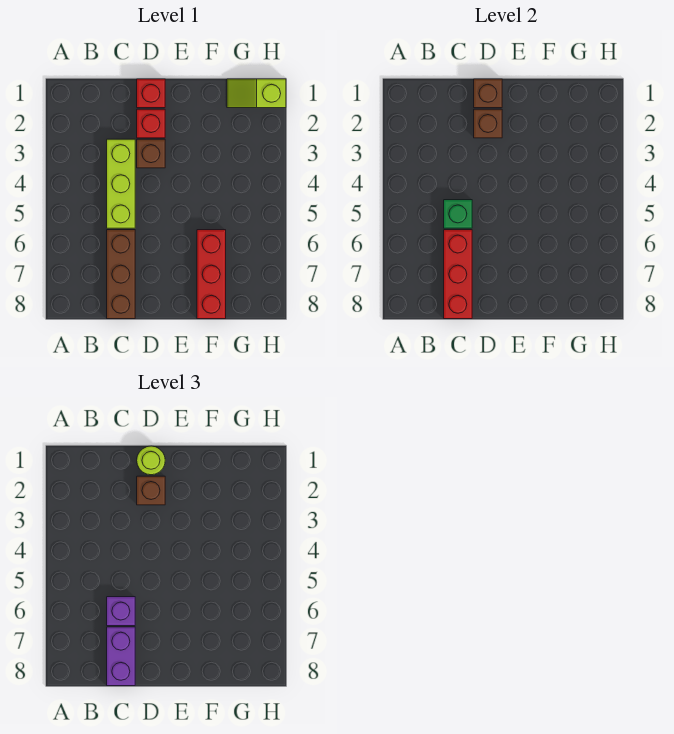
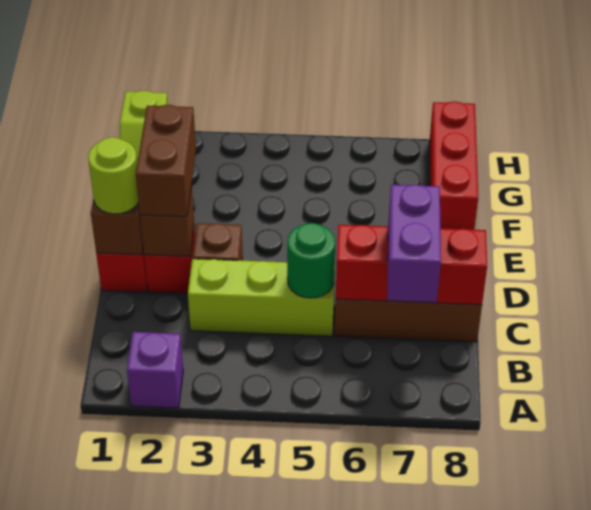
green 1x1 brick [444,200,472,228] -> green 1x1 round brick [287,223,335,298]
purple 1x1 brick [107,597,135,626] -> purple 1x1 brick moved to [127,332,183,408]
purple 1x2 brick [107,627,135,686] -> purple 1x2 brick turned to [387,184,441,302]
brown 1x1 brick [137,476,165,505] -> brown 1x2 brick [136,105,196,217]
red 1x3 brick [197,230,226,319] -> red 1x3 brick turned to [430,101,478,230]

